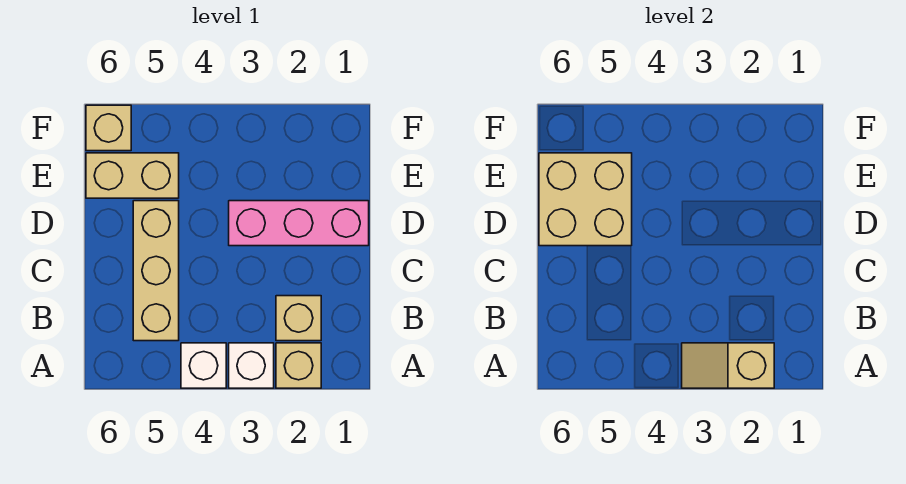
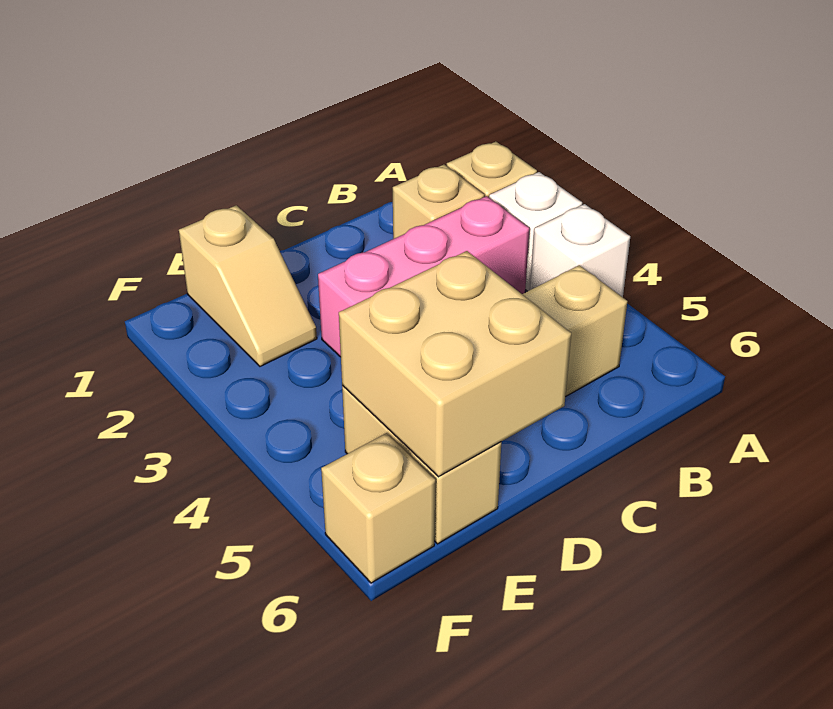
tan 1x2 slope [682,343,774,388] -> tan 1x2 slope moved to [179,205,317,366]
pink 1x3 brick [229,201,369,246] -> pink 1x3 brick turned to [318,196,529,357]

